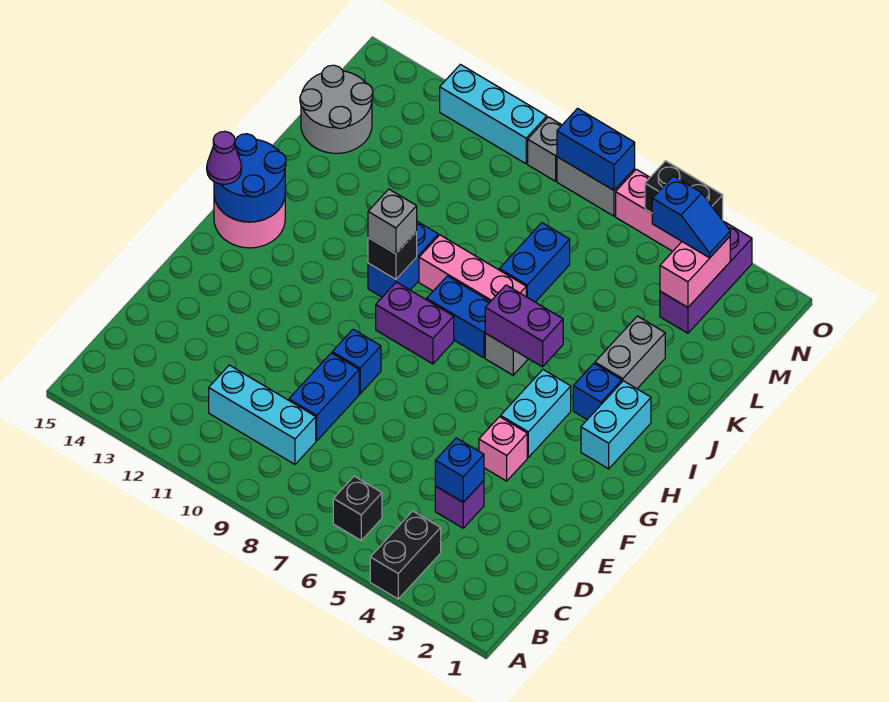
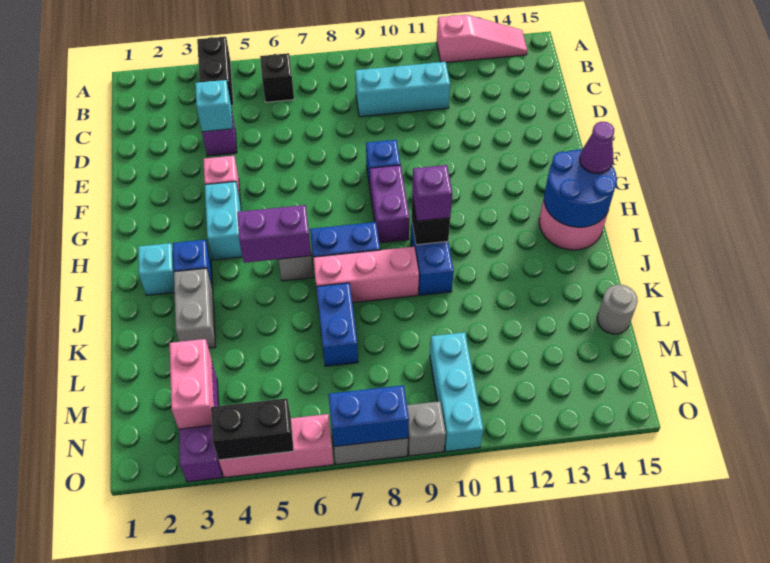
none -> pink 1x3 slope [437,15,527,63]
blue 1x1 brick [435,438,484,502] -> cyan 1x1 brick [195,80,233,132]
blue 1x2 brick [289,353,359,441] -> none
cyan 1x2 brick [581,381,651,469] -> cyan 1x1 brick [138,243,175,295]
purple 1x2 brick [376,282,454,364] -> purple 1x2 brick turned to [370,165,410,243]
grey 1x1 brick [368,189,417,254] -> purple 1x1 brick [412,165,452,221]
grey 2x2 round brick [300,65,373,153] -> grey 1x1 round brick [597,285,638,334]
blue 1x2 slope [652,176,730,258] -> none
cyan 1x3 brick [440,64,547,164] -> cyan 1x3 brick turned to [430,332,483,452]

